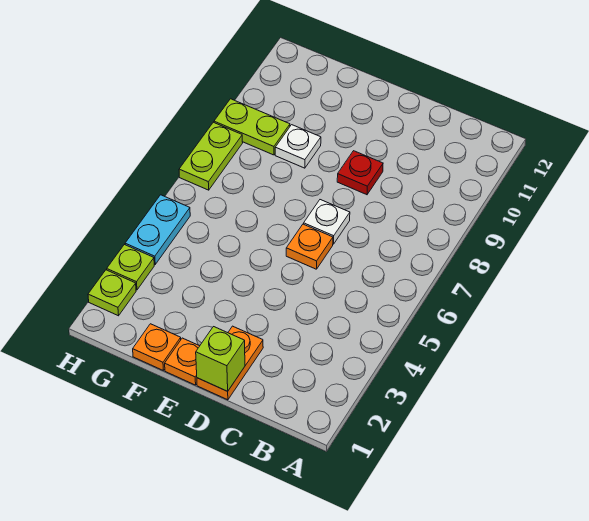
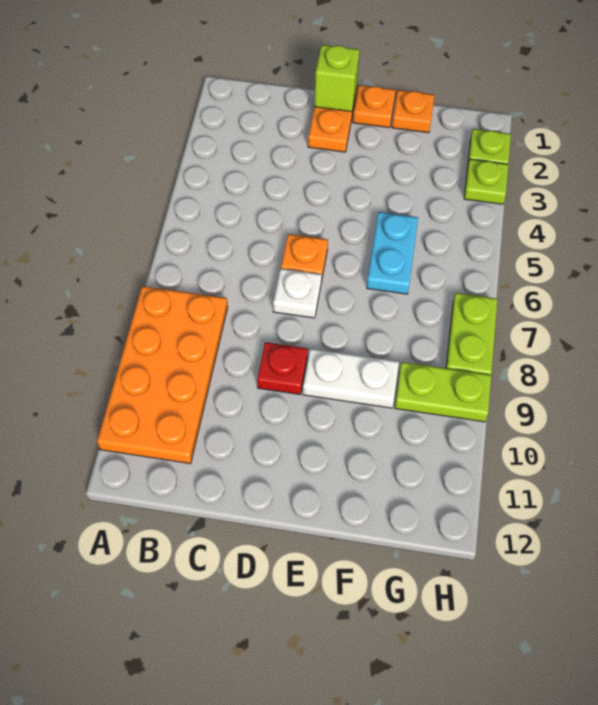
none -> orange 2x4 plate [97,286,228,464]
white 1x1 plate [275,125,321,168] -> white 1x2 plate [303,349,399,408]
cyan 1x2 plate [125,195,190,264] -> cyan 1x2 plate moved to [367,212,418,294]

